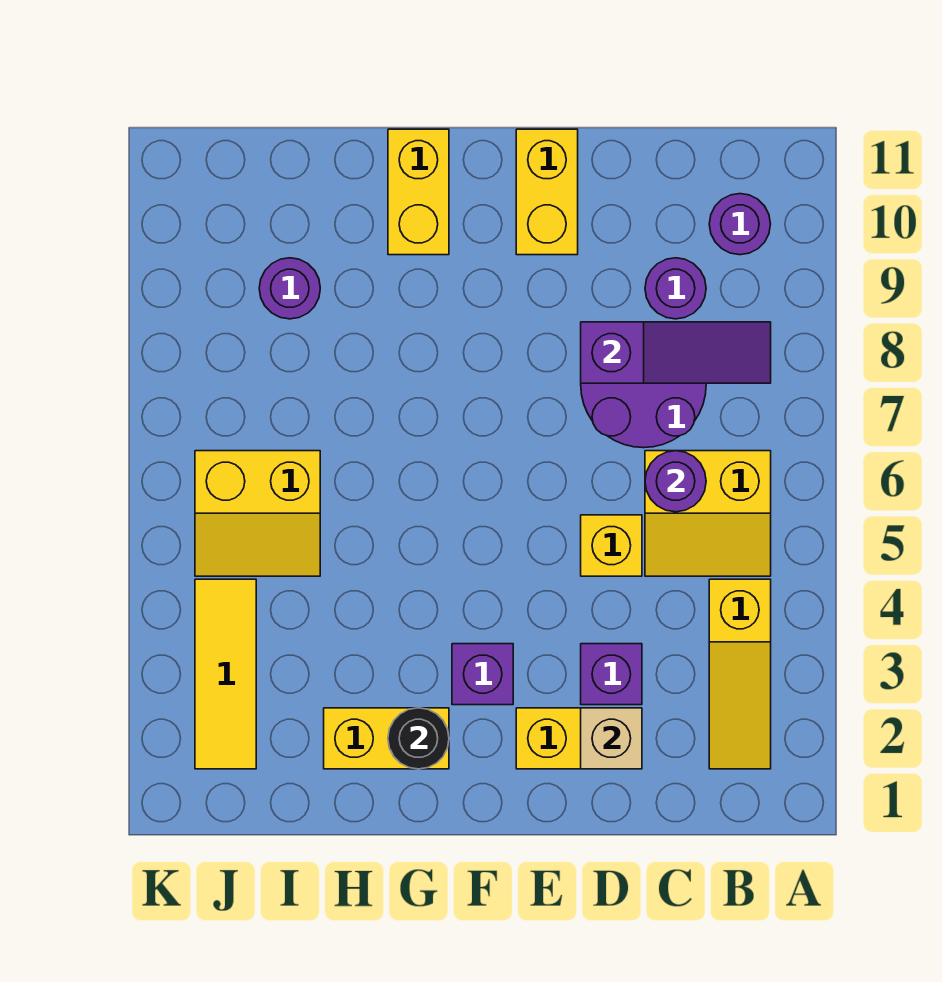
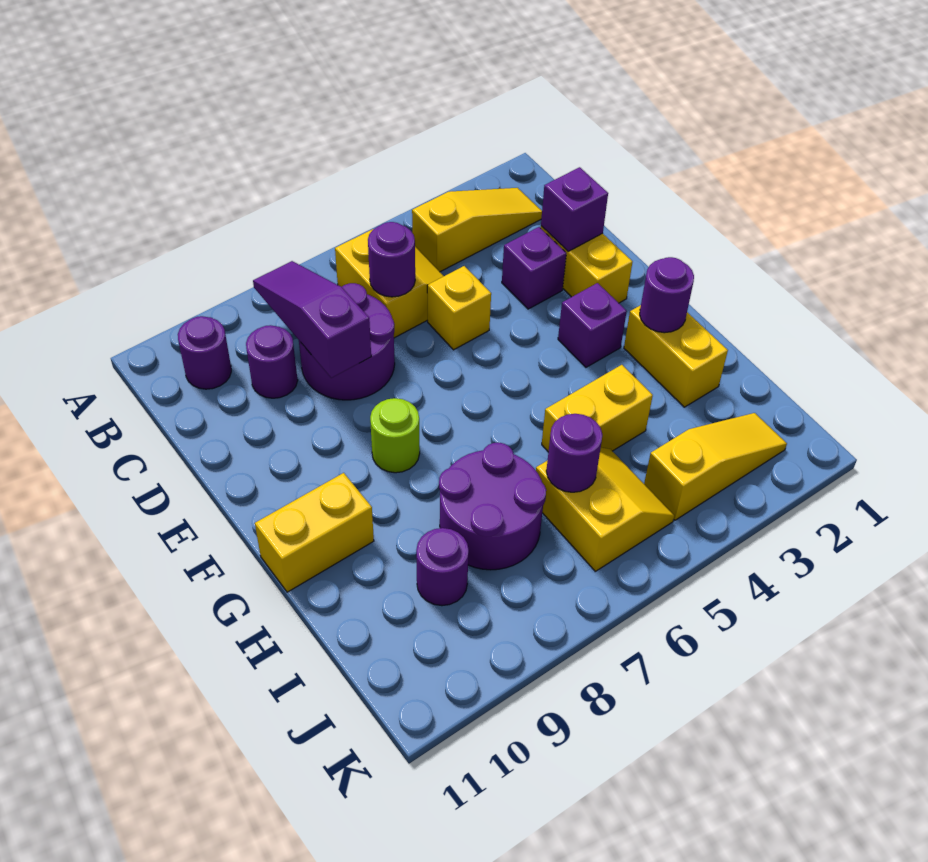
tan 1x1 brick [581,708,642,769] -> purple 1x1 brick [541,167,608,251]
yellow 1x2 brick [516,129,578,255] -> yellow 1x2 brick moved to [542,365,653,452]
none -> lime 1x1 round brick [370,398,420,473]
black 1x1 round brick [388,708,449,769] -> purple 1x1 round brick [640,257,694,333]
none -> purple 2x2 round brick [439,443,546,570]
none -> purple 1x1 round brick [546,414,602,492]
yellow 1x3 tile [195,579,256,769] -> yellow 1x3 slope [644,413,787,520]

